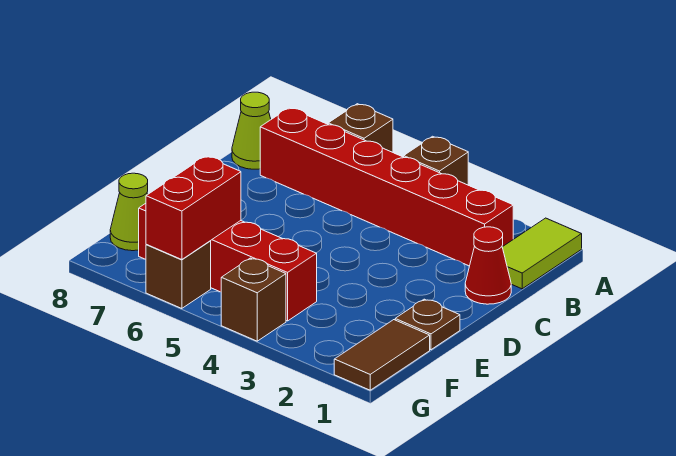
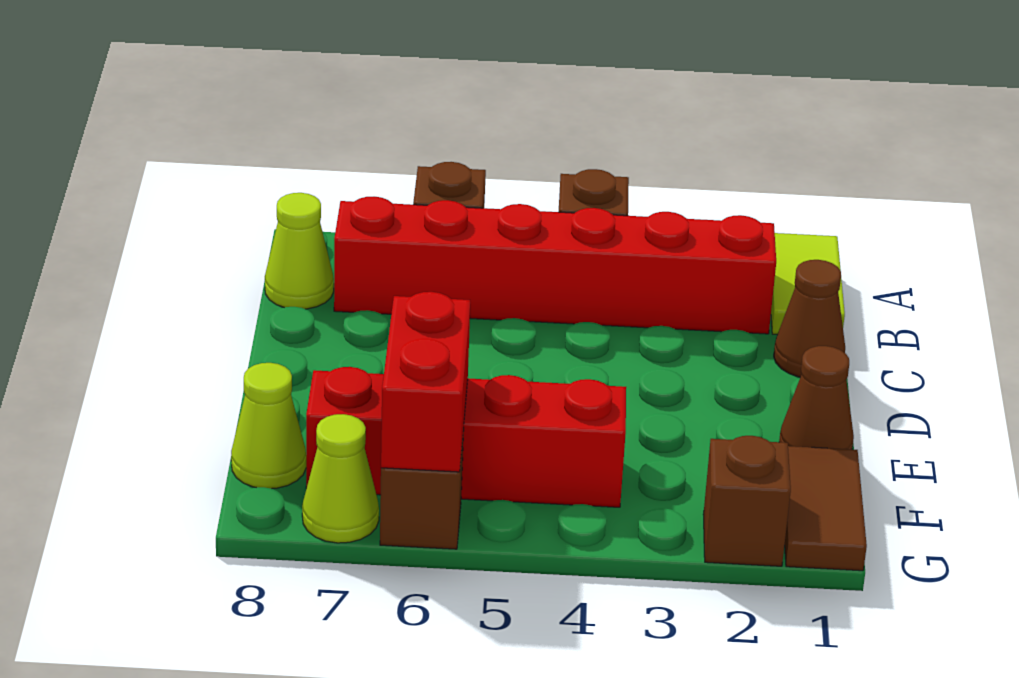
red 1x1 cone [465,227,511,304] -> brown 1x1 cone [774,260,845,377]
brown 1x1 plate [395,299,460,350] -> brown 1x1 cone [779,346,854,449]
brown 1x1 brick [221,258,286,341] -> brown 1x1 brick moved to [703,436,791,566]
none -> lime 1x1 cone [302,414,379,543]

